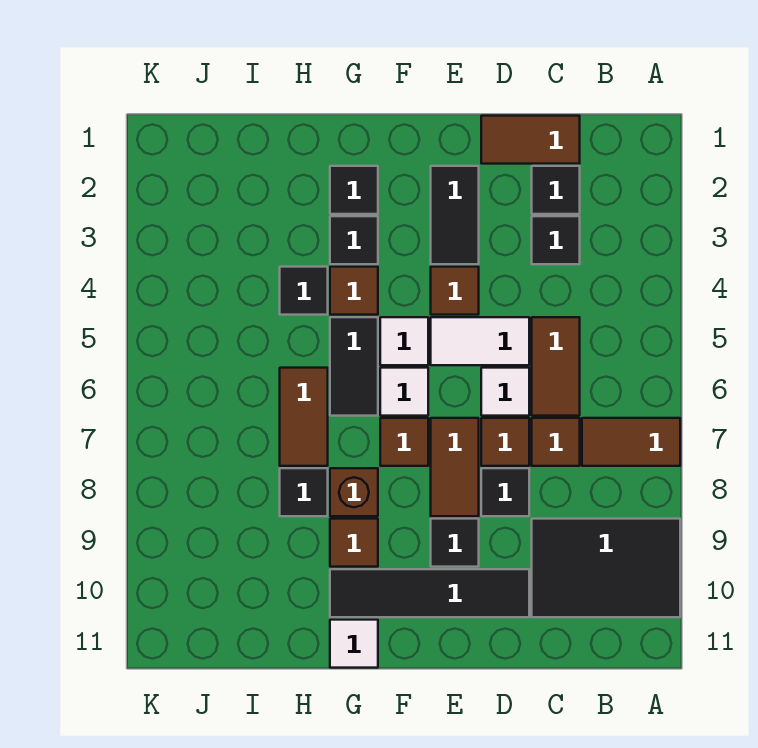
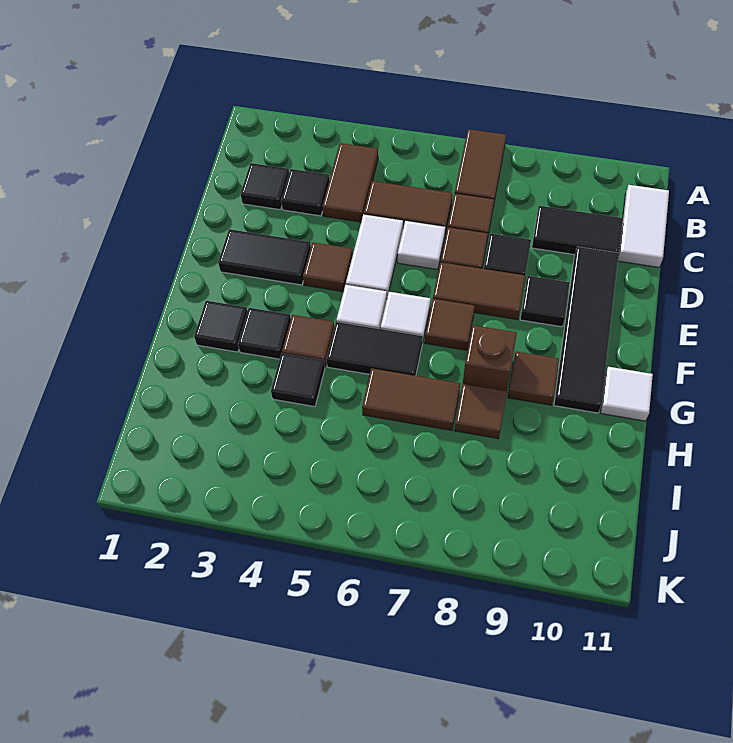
black 2x3 tile [532,519,680,617] -> black 1x2 tile [532,206,623,255]
none -> white 1x2 tile [618,185,669,267]
brown 1x2 tile [481,116,580,164] -> brown 1x2 tile moved to [322,143,378,222]
black 1x1 tile [280,468,328,516] -> brown 1x1 tile [454,384,507,439]

